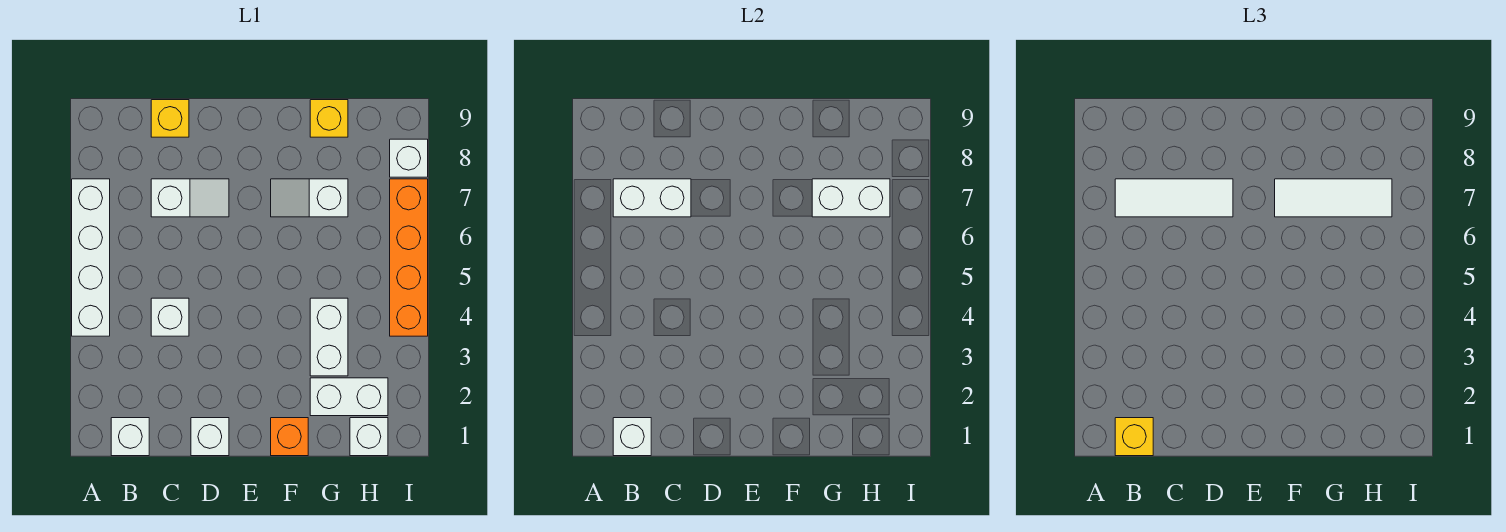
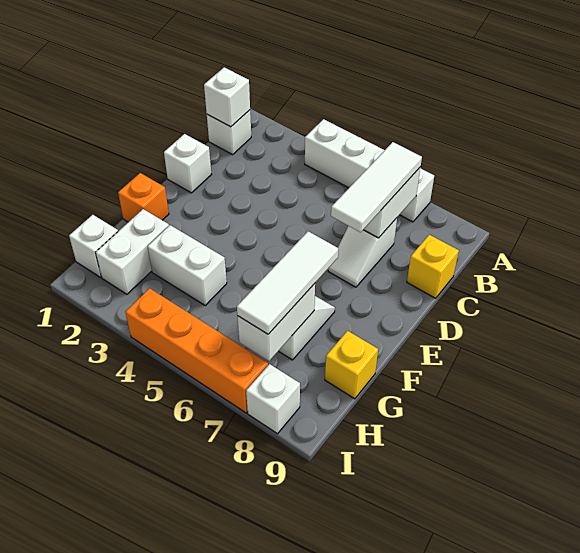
yellow 1x1 brick [1115,418,1153,456] -> none
white 1x1 brick [151,298,189,336] -> none

